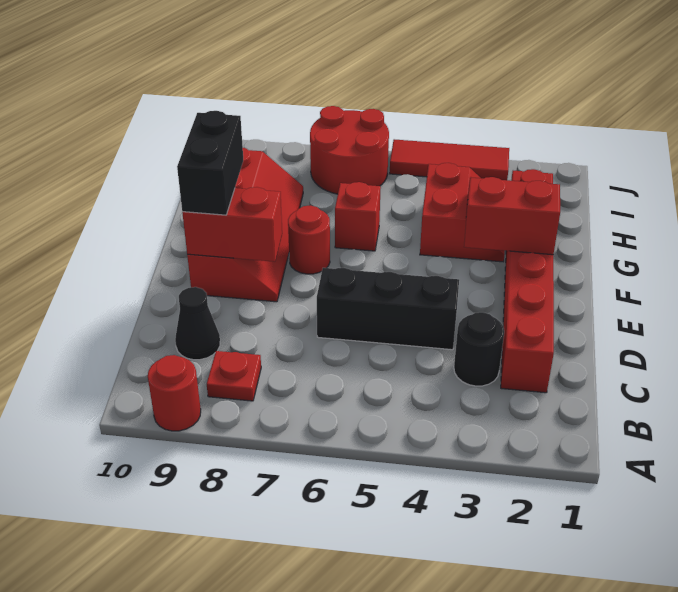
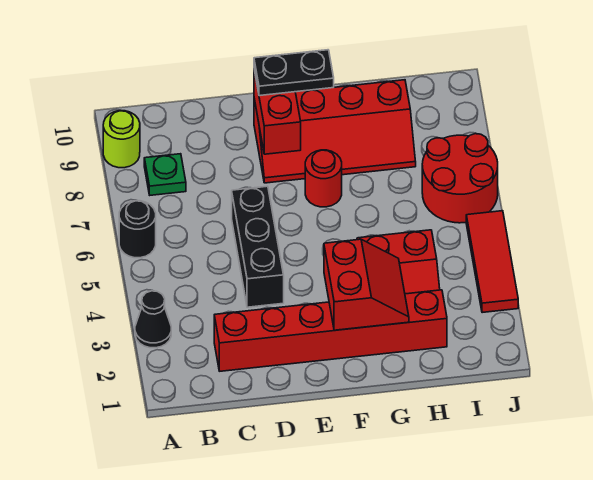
red 1x1 round brick [148,355,201,431] -> lime 1x1 round brick [103,111,140,168]
red 1x1 plate [207,351,261,401] -> green 1x1 plate [144,154,186,195]
black 1x1 round brick [454,312,504,386] -> black 1x1 round brick moved to [119,201,156,258]
black 1x1 cone [175,287,220,360] -> black 1x1 cone moved to [135,291,171,348]
black 1x2 brick [177,111,243,215] -> black 1x2 plate [254,50,334,96]
red 1x1 brick [335,182,381,251] -> none

